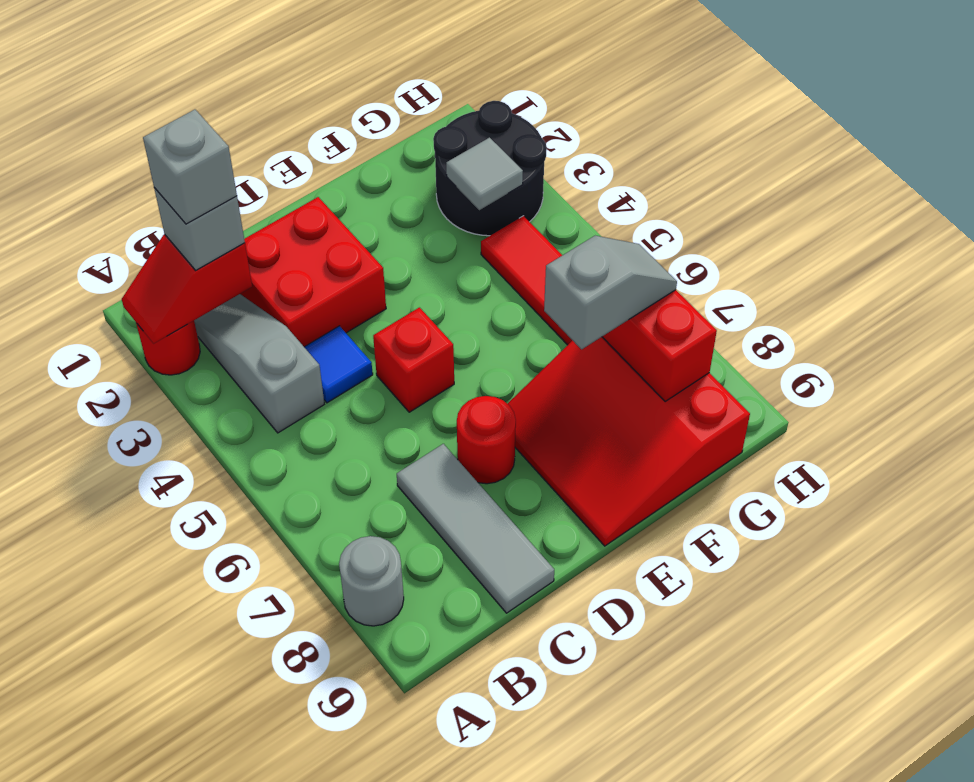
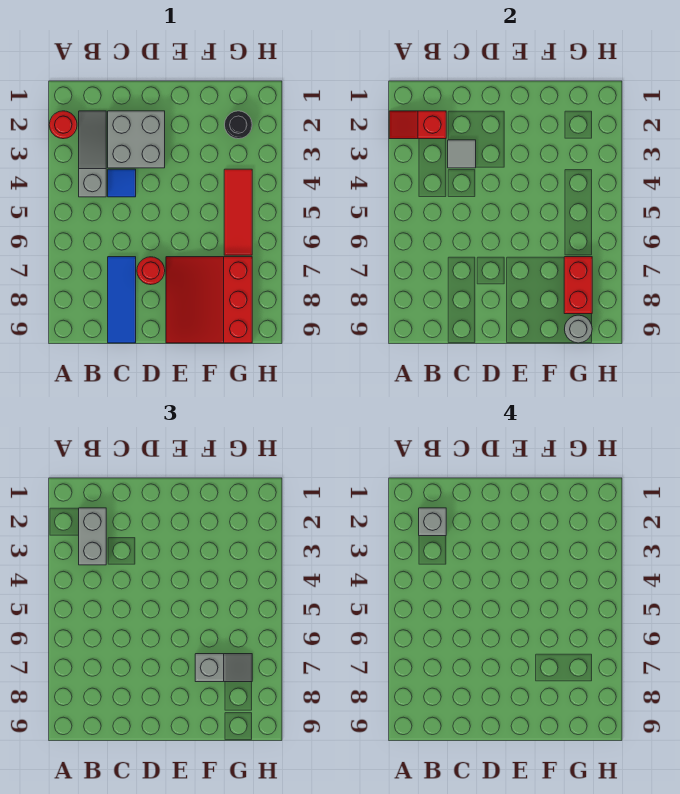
grey 1x1 round brick [339,536,404,626] -> grey 1x1 round brick moved to [565,315,592,343]
grey 1x1 brick [154,188,245,270] -> grey 1x2 brick [79,508,106,565]
red 2x2 brick [241,197,386,347] -> grey 2x2 brick [108,111,165,168]
grey 1x3 tile [397,444,554,613] -> blue 1x3 tile [108,257,136,343]
red 1x1 brick [373,307,454,412] -> none
black 2x2 round brick [433,101,547,236] -> black 1x1 round brick [225,111,252,139]
grey 1x1 tile [446,138,523,210] -> grey 1x1 tile moved to [448,140,476,168]

